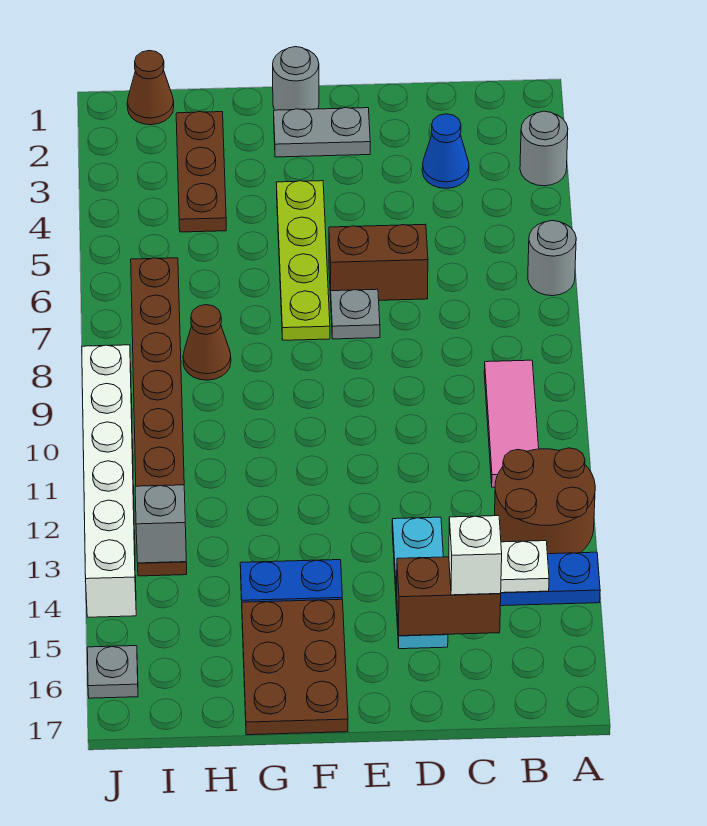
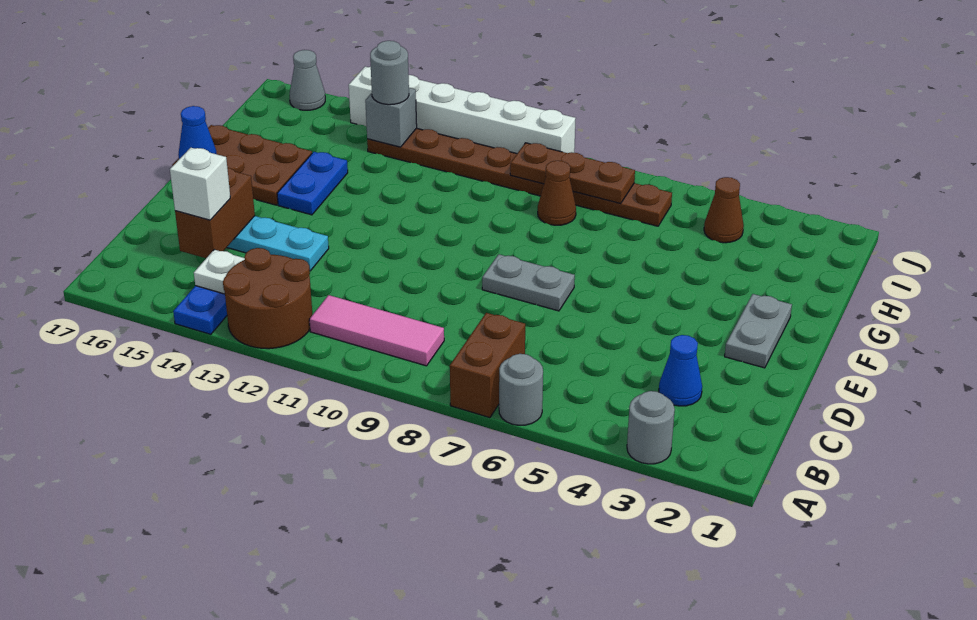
brown 1x2 brick [329,224,428,300] -> brown 1x2 brick moved to [450,313,525,418]
grey 1x1 plate [331,289,380,339] -> grey 1x2 plate [482,254,575,311]
grey 1x1 round brick [273,47,319,110] -> grey 1x1 round brick moved to [370,41,409,105]
lime 1x4 plate [276,181,330,340] -> none
none -> blue 1x1 cone [178,106,217,159]
brown 1x3 plate [176,112,226,232] -> brown 1x3 plate moved to [510,143,635,203]
brown 1x1 cone [127,51,174,125] -> brown 1x1 cone moved to [704,177,744,243]
grey 1x1 plate [87,646,138,698] -> grey 1x1 cone [290,50,325,110]

